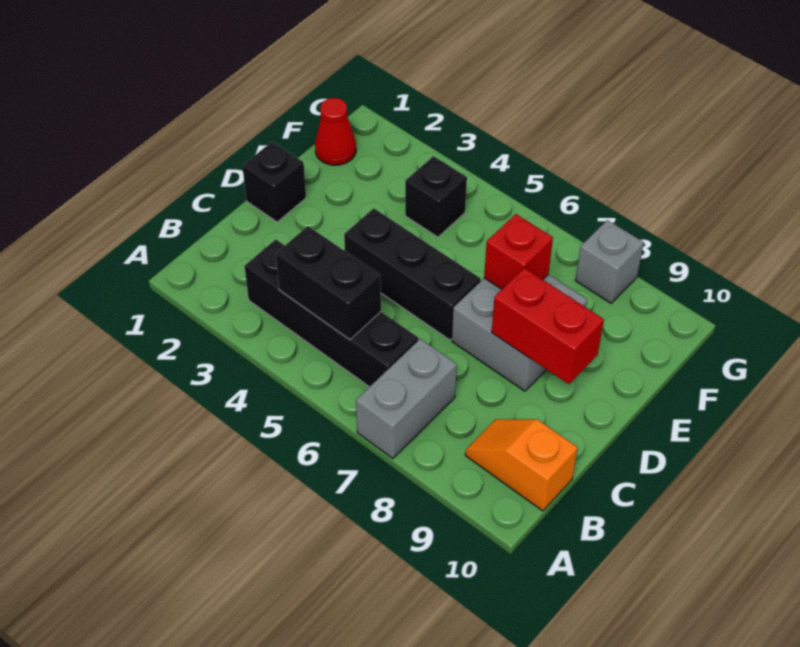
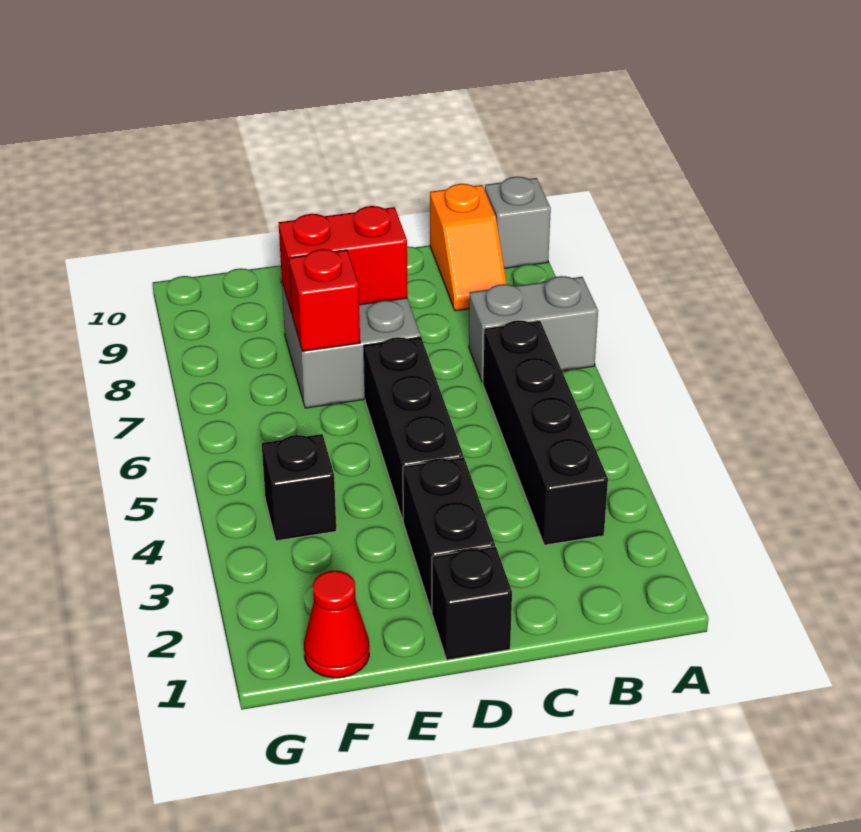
black 1x2 brick [276,226,381,340] -> black 1x2 brick moved to [403,457,495,612]
red 1x2 brick [492,268,604,384] -> red 1x2 brick turned to [279,206,408,314]
grey 1x1 brick [576,220,644,303] -> grey 1x1 brick moved to [485,177,551,269]

